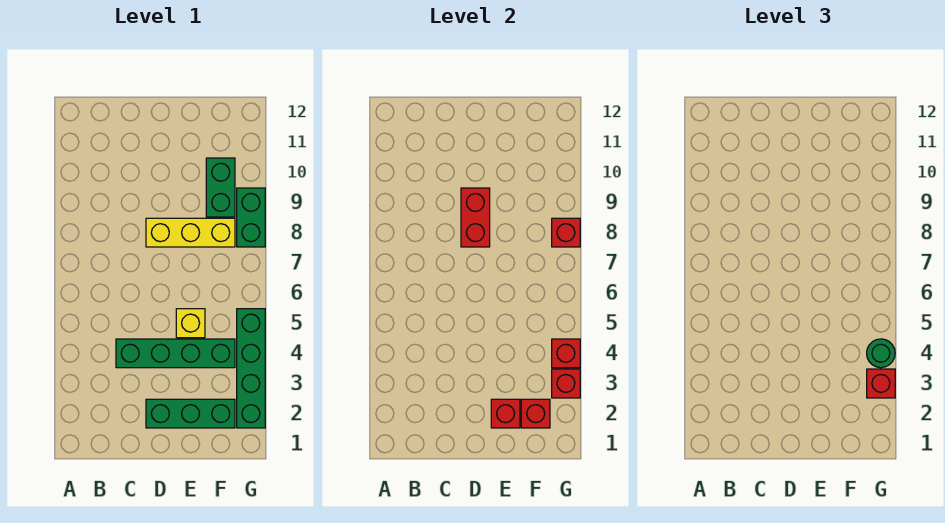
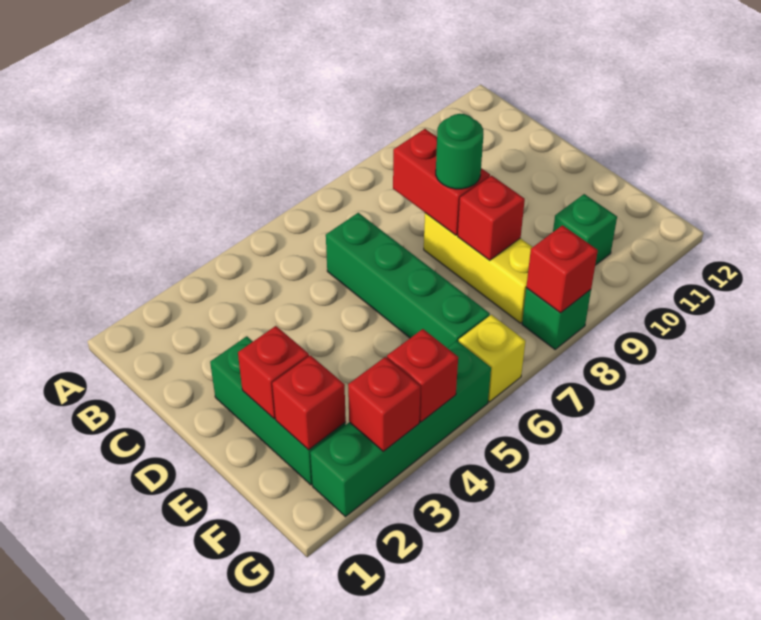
green 1x4 brick [116,339,235,368] -> green 1x4 brick moved to [326,213,490,348]
red 1x2 brick [461,188,490,247] -> red 1x2 brick turned to [393,129,490,235]
yellow 1x1 brick [176,309,205,338] -> yellow 1x1 brick moved to [459,315,525,402]
green 1x2 brick [206,158,235,217] -> green 1x1 brick [553,194,617,265]
red 1x1 brick [867,369,895,398] -> red 1x1 brick moved to [458,176,525,260]
green 1x1 round brick [867,339,895,368] -> green 1x1 round brick moved to [436,114,483,189]
green 1x2 brick [237,188,265,247] -> green 1x1 brick [522,288,591,349]

